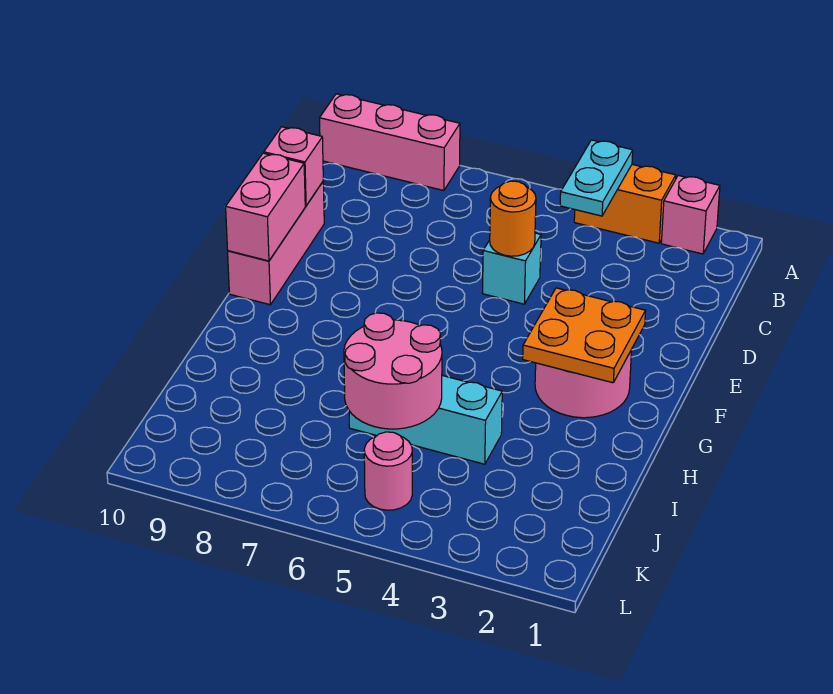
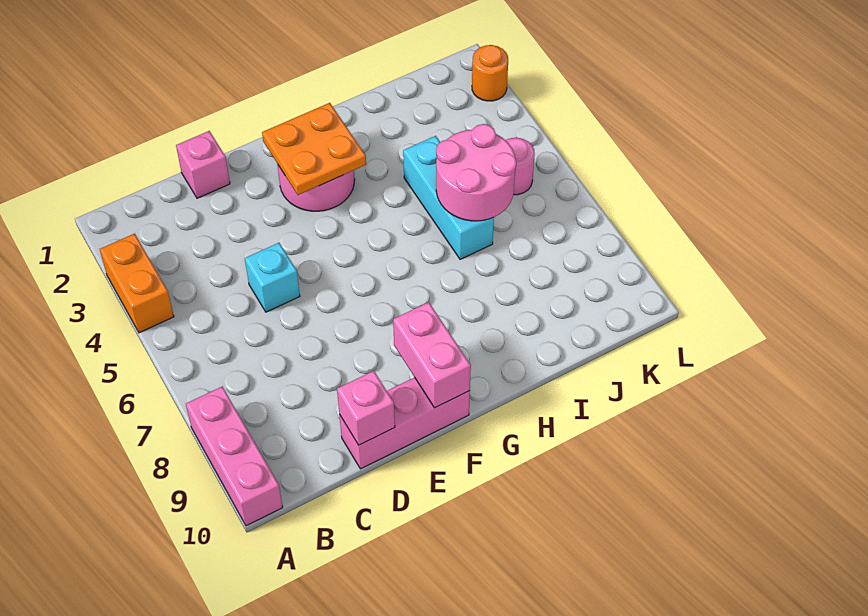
pink 1x1 brick [661,175,720,254] -> pink 1x1 brick moved to [176,131,230,198]
cyan 1x2 plate [560,140,633,216] -> none
orange 1x1 round brick [490,181,536,256] -> orange 1x1 round brick moved to [472,45,508,101]
pink 1x2 brick [226,153,305,261] -> pink 1x2 brick turned to [393,302,471,408]

